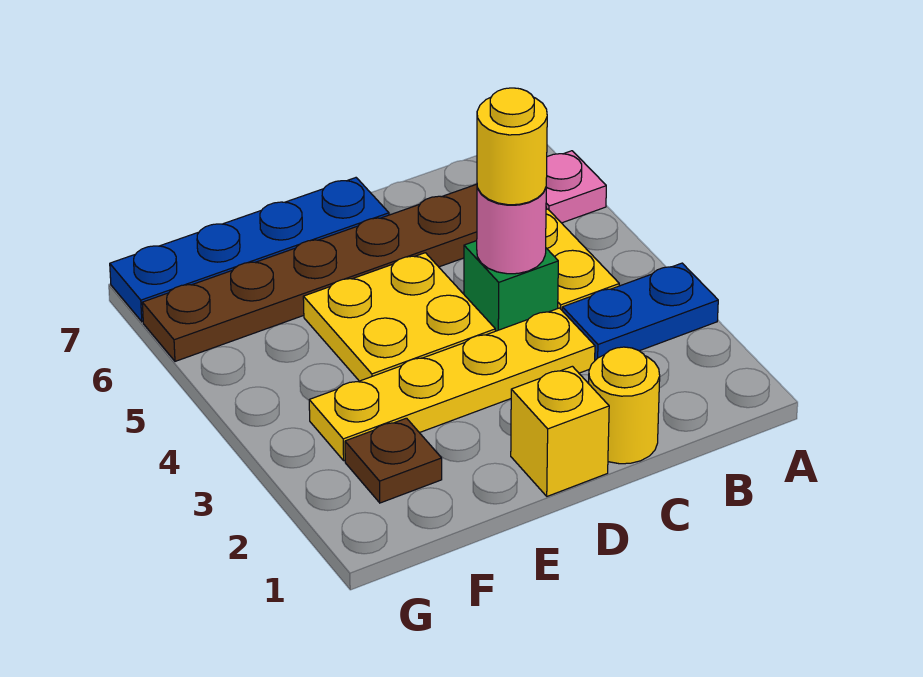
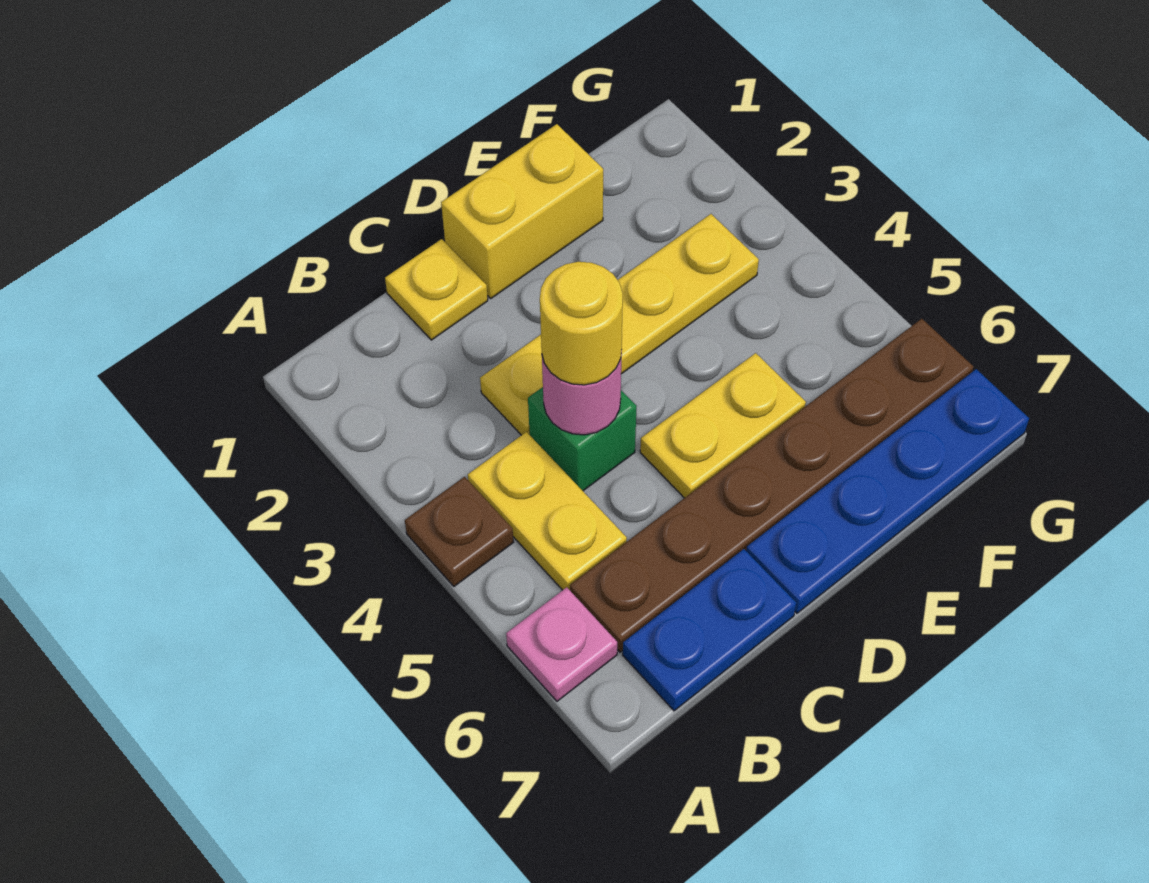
blue 1x2 plate [562,263,718,360] -> blue 1x2 plate moved to [623,549,796,711]
yellow 1x1 round brick [589,347,660,464] -> yellow 1x1 plate [385,239,488,340]
yellow 1x1 brick [511,366,609,496] -> yellow 1x2 brick [441,124,603,298]
yellow 2x2 plate [303,253,495,381] -> yellow 1x2 plate [640,353,806,498]
brown 1x1 plate [345,418,442,503] -> brown 1x1 plate moved to [405,477,513,586]

